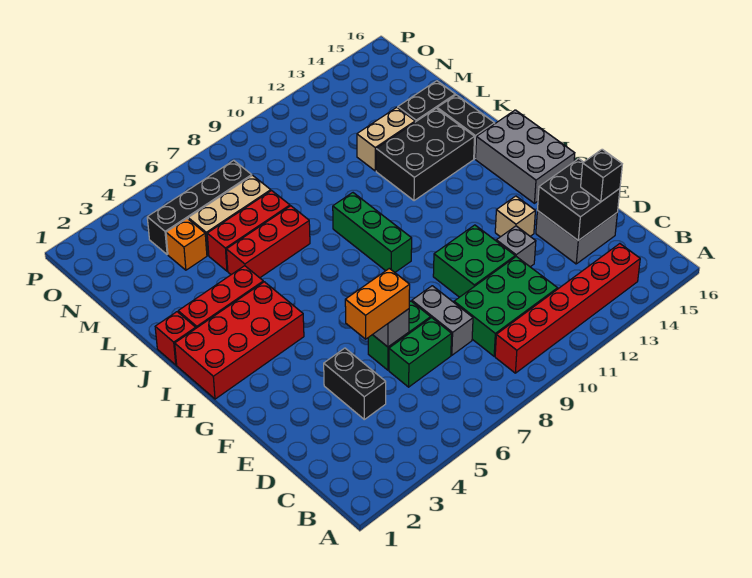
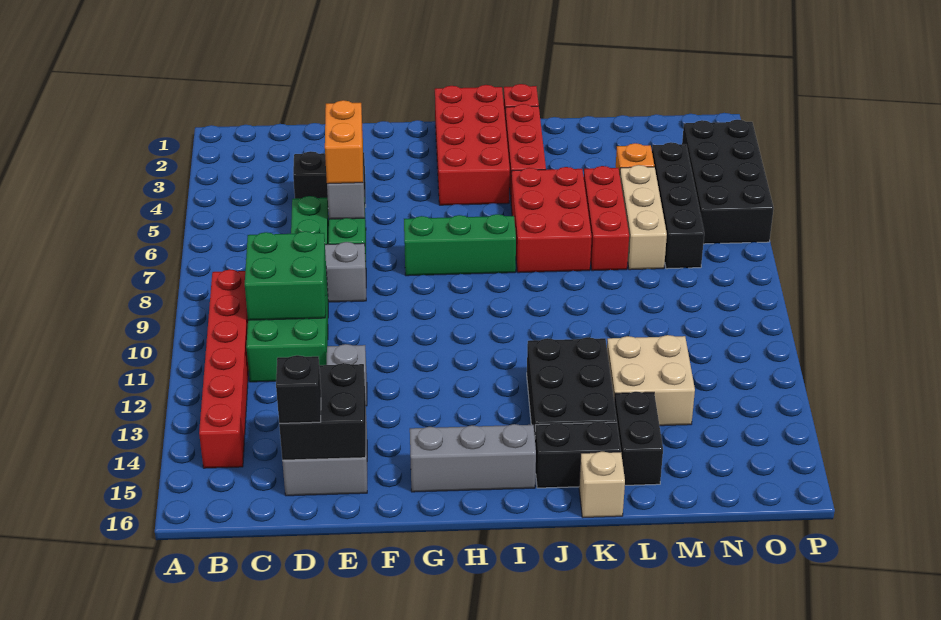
green 2x2 brick [433,225,515,297] -> green 2x2 brick moved to [245,231,326,320]
tan 1x1 brick [495,196,535,237] -> tan 1x1 brick moved to [579,452,625,517]
grey 2x3 brick [476,110,575,203] -> grey 1x3 brick [410,424,536,492]
green 1x3 brick [333,193,412,272] -> green 1x3 brick moved to [404,214,516,276]
red 1x3 brick [226,206,310,278] -> red 2x3 brick [511,167,592,273]
tan 1x2 brick [357,107,415,171] -> tan 2x2 brick [607,335,695,426]
none -> black 2x4 brick [682,120,774,244]

